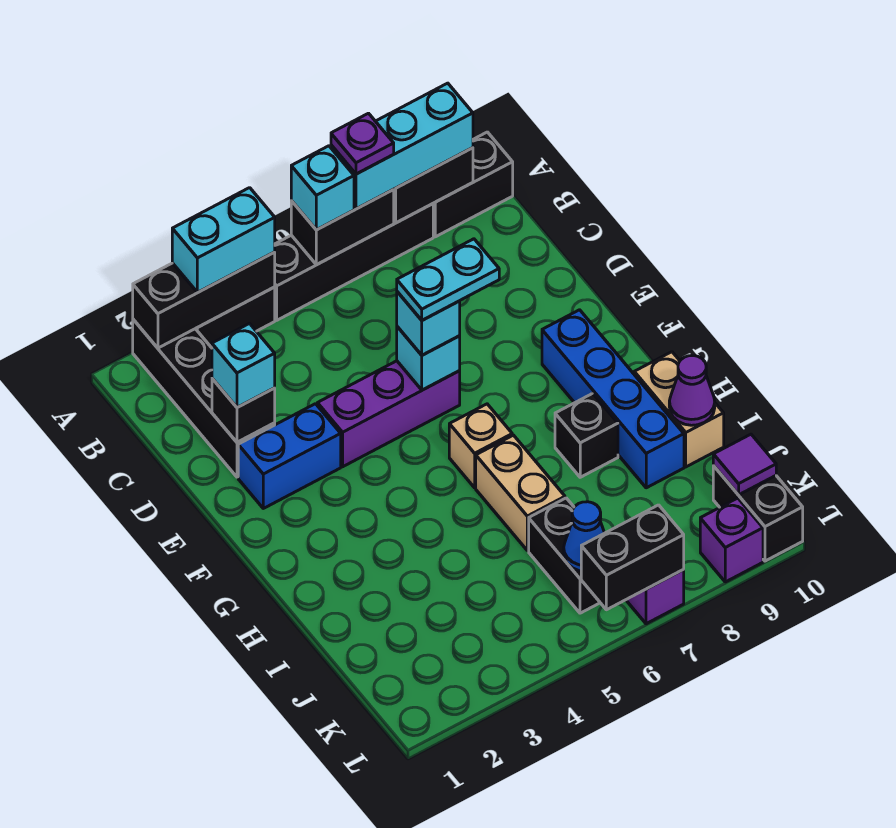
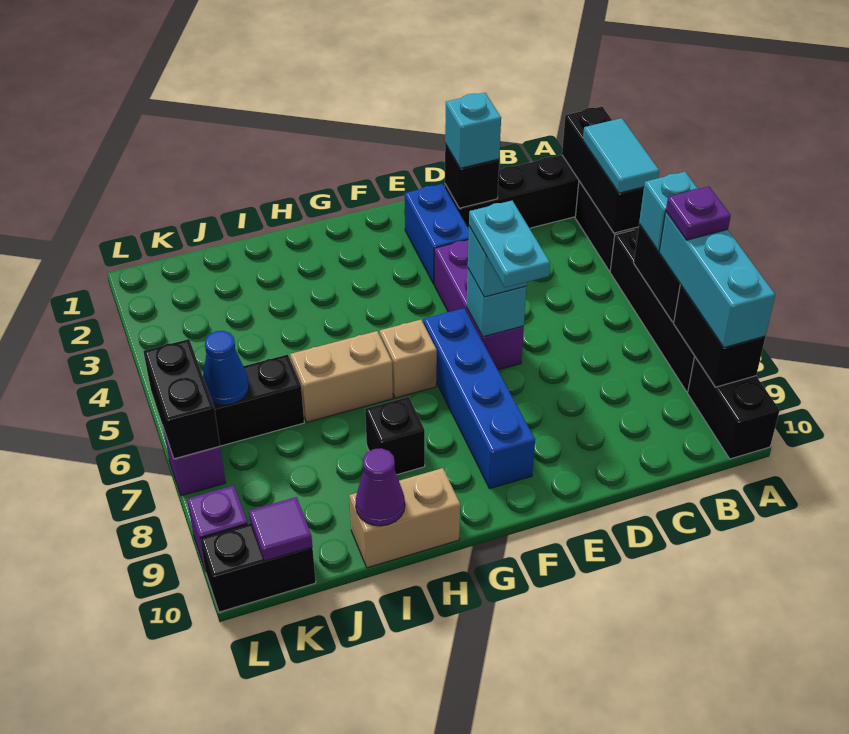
cyan 1x2 brick [172,188,275,292] -> cyan 1x2 tile [583,118,659,193]
blue 1x4 brick [542,310,684,488] -> blue 1x4 brick turned to [423,308,535,489]

